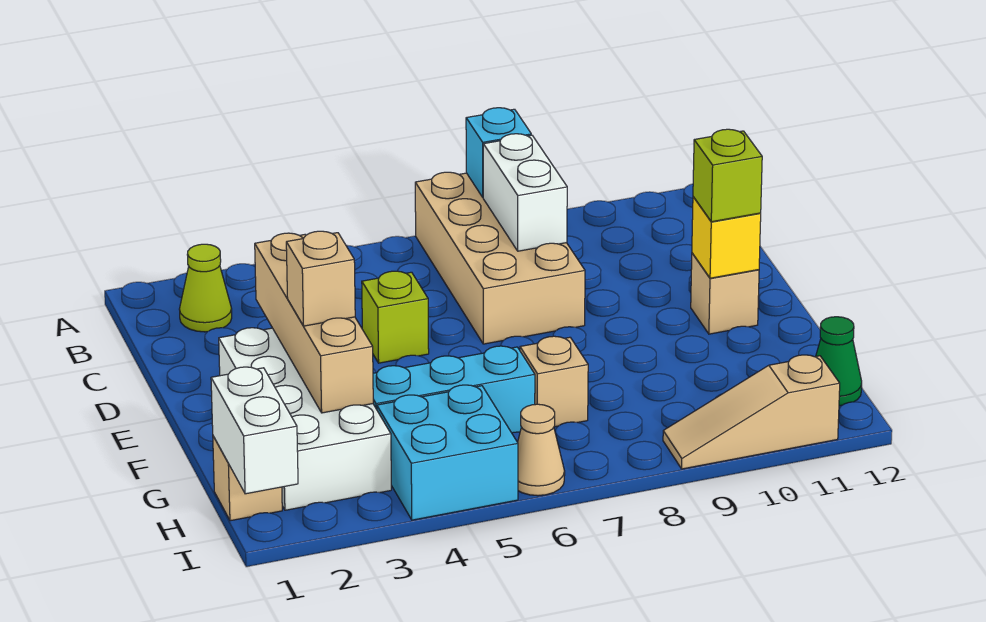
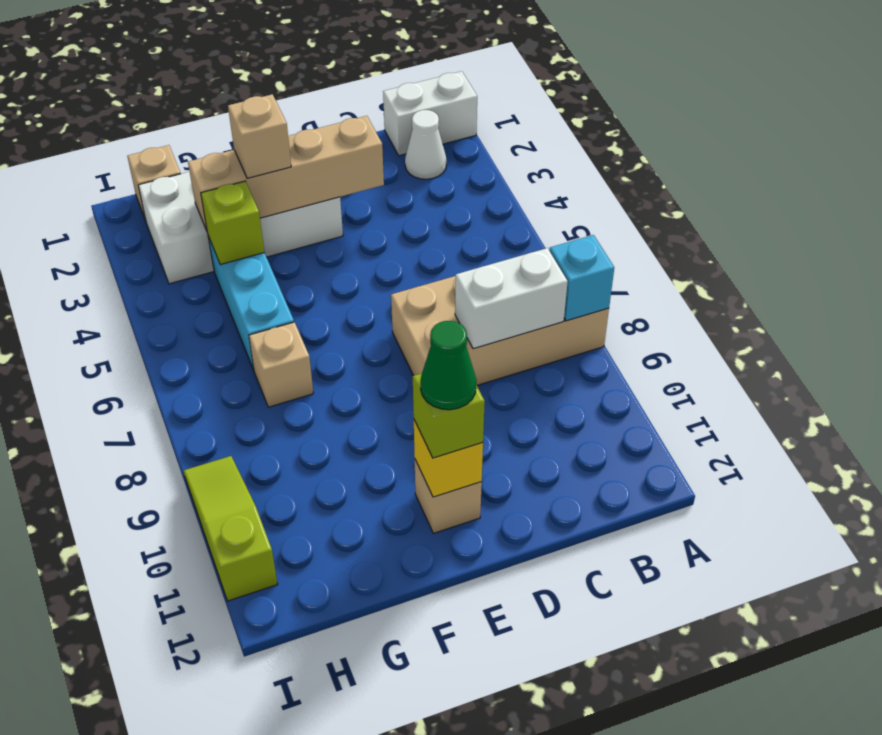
lime 1x1 cone [179,244,232,332] -> white 1x1 cone [405,110,446,179]
lime 1x1 brick [362,271,429,363] -> lime 1x1 brick moved to [201,181,264,265]
white 1x2 brick [211,367,298,494] -> white 1x2 brick moved to [383,71,477,156]
cyan 2x2 brick [377,385,518,520] -> none
green 1x1 cone [816,317,862,406] -> green 1x1 cone moved to [421,321,476,410]
tan 1x1 cone [518,404,565,496] -> none
tan 1x3 slope [663,355,840,469] -> lime 1x3 slope [184,456,278,601]

